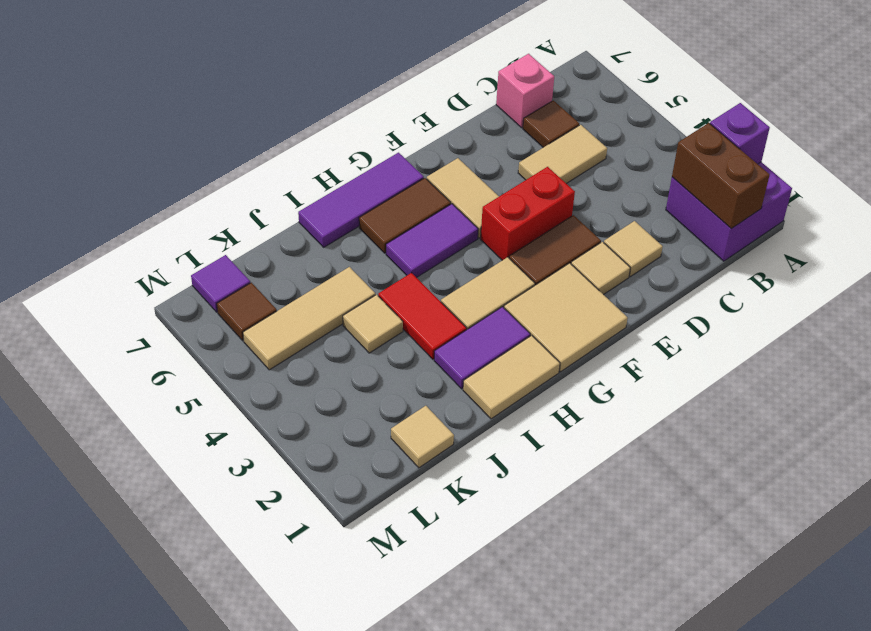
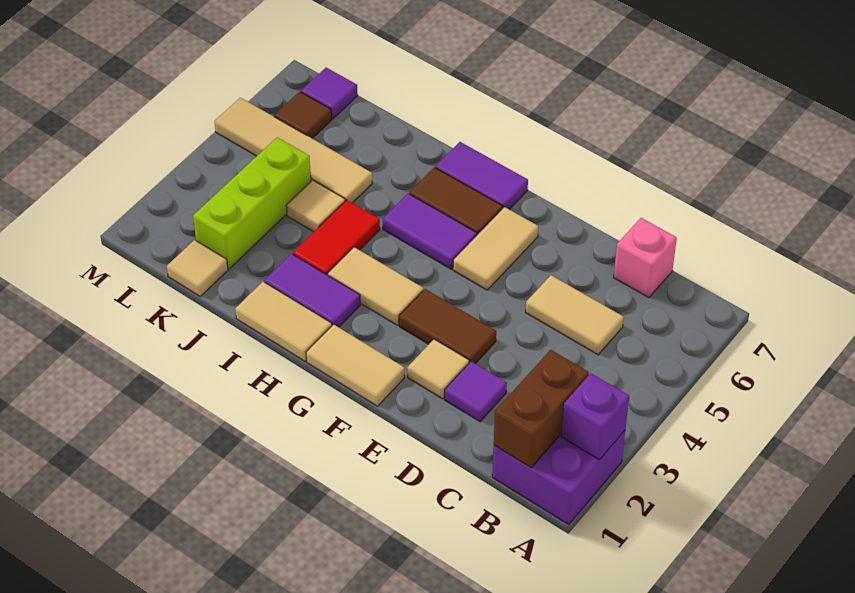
brown 1x1 tile [523,100,579,147] -> none
tan 1x1 tile [604,221,663,277] -> purple 1x1 tile [445,361,507,422]
red 1x2 brick [481,167,575,260] -> none
tan 2x2 tile [504,263,628,372] -> tan 1x2 tile [306,324,404,406]
purple 1x3 tile [298,153,424,247] -> purple 1x2 tile [435,142,528,209]
tan 1x3 tile [243,267,375,370] -> tan 1x4 tile [214,98,372,203]
none -> lime 1x3 brick [193,137,311,269]

